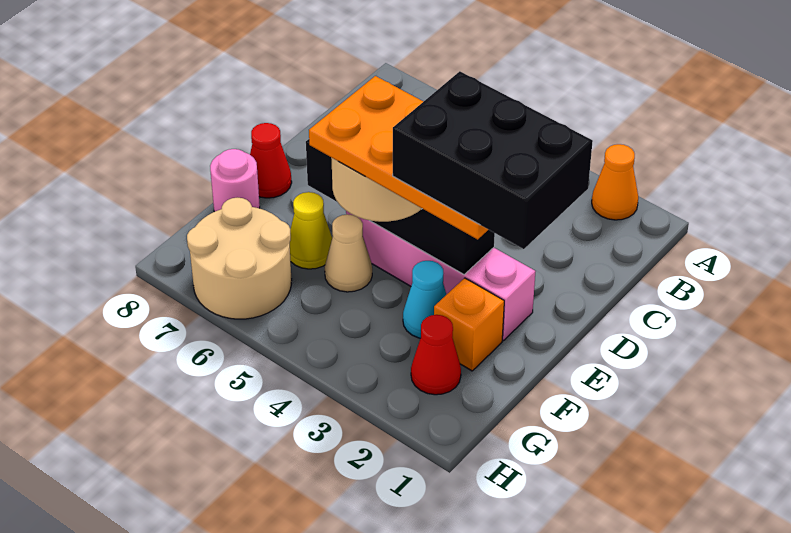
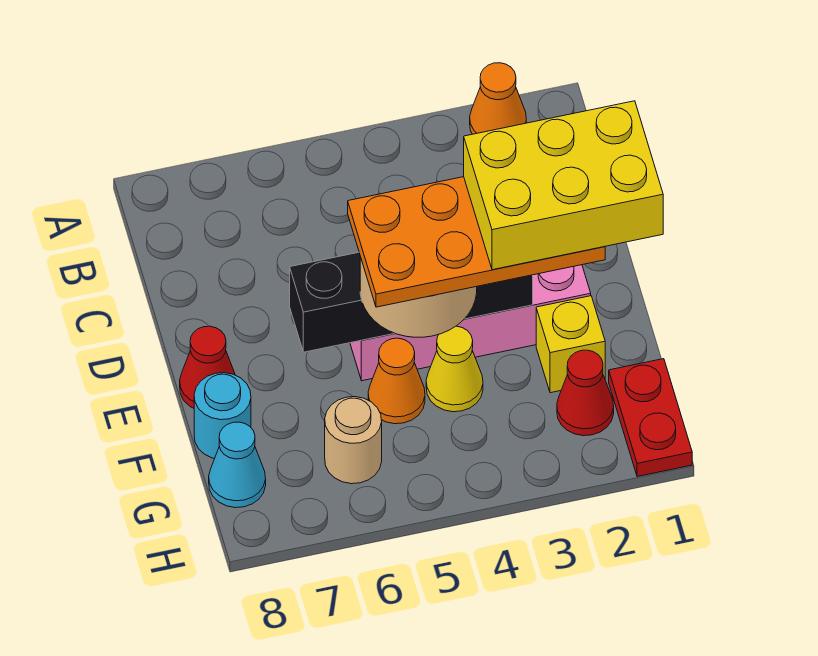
black 2x3 brick [393,71,593,249] -> yellow 2x3 brick [464,101,663,270]
orange 1x1 brick [434,278,504,371] -> yellow 1x1 brick [536,296,605,393]
cyan 1x1 cone [403,261,446,338] -> cyan 1x1 cone moved to [209,422,266,508]
tan 1x1 cone [325,214,372,292] -> orange 1x1 cone [368,338,425,424]
yellow 1x1 cone [289,192,332,269] -> yellow 1x1 cone moved to [426,326,483,412]
pink 1x1 round brick [210,149,260,212] -> cyan 1x1 round brick [194,373,251,459]
none -> red 1x2 plate [609,359,692,477]
tan 2x2 round brick [187,198,292,319] -> tan 1x1 round brick [325,397,382,484]

